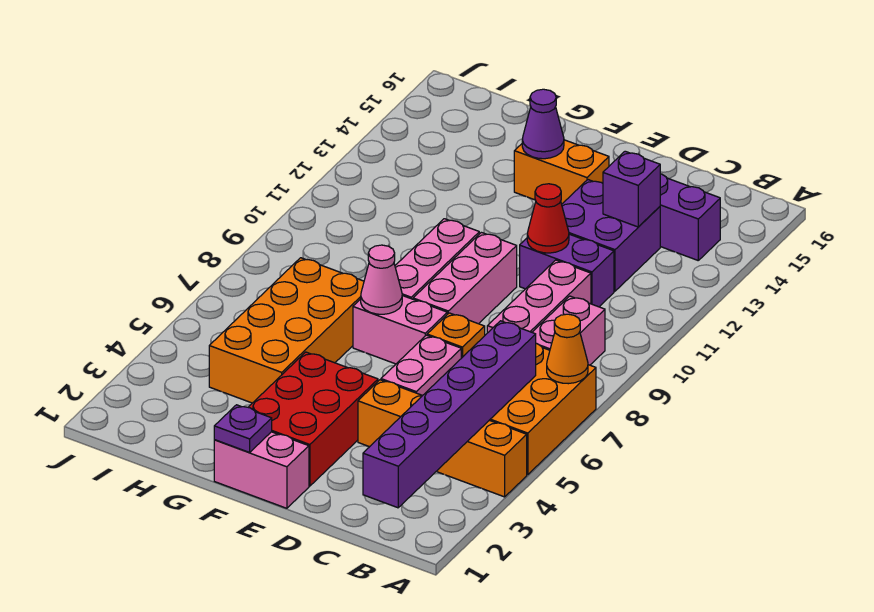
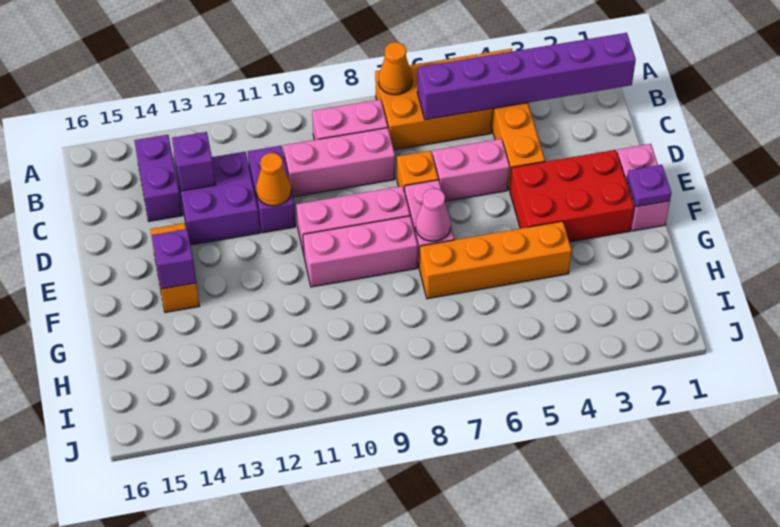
red 1x1 cone [527,184,569,253] -> orange 1x1 cone [256,153,291,206]
purple 1x1 cone [522,89,564,159] -> purple 1x1 brick [152,229,196,289]
orange 2x4 brick [209,258,364,403] -> orange 1x4 brick [419,221,572,299]

